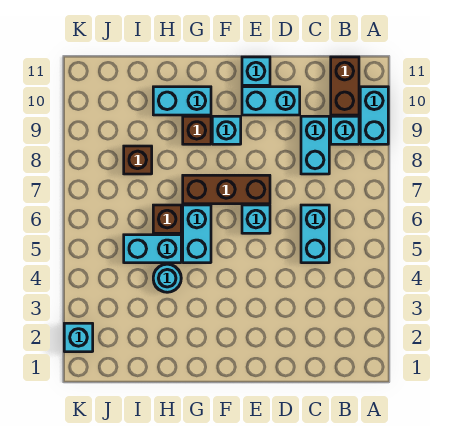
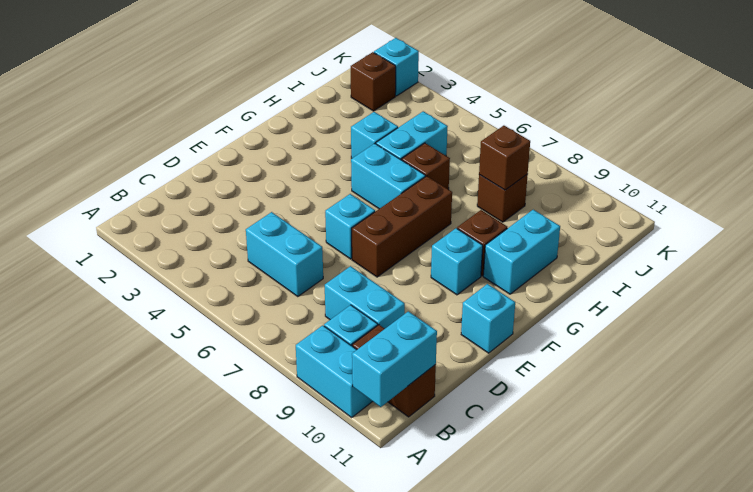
cyan 1x2 brick [242,87,300,115] -> cyan 1x2 brick moved to [352,311,437,407]
cyan 1x1 round brick [153,264,181,292] -> cyan 1x1 brick [351,112,398,158]
none -> brown 1x1 brick [479,126,530,190]
none -> brown 1x1 brick [351,52,396,111]

